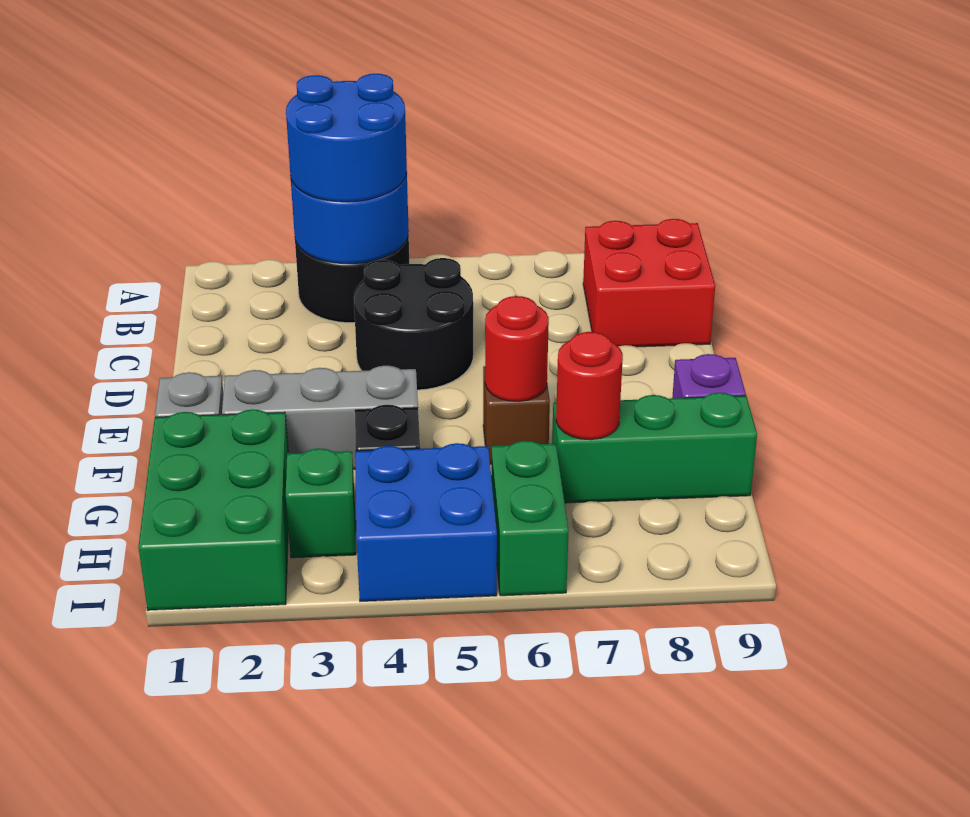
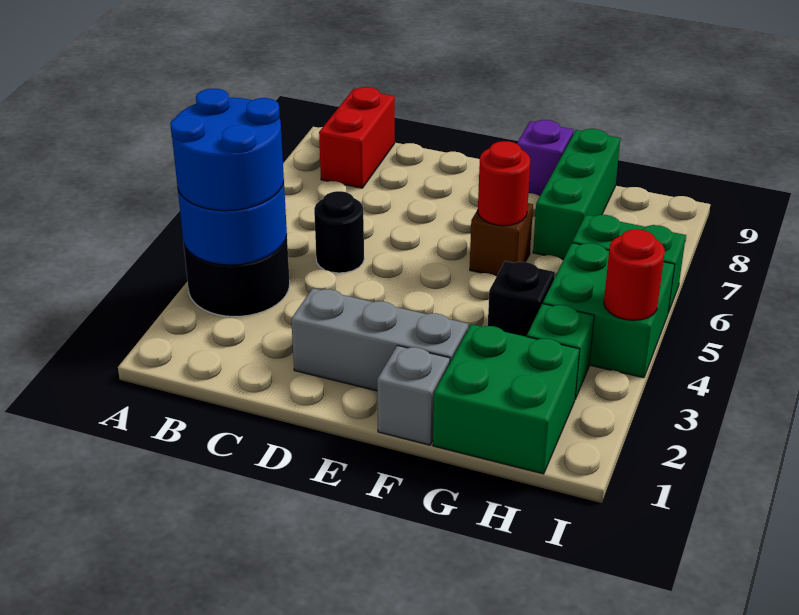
red 2x2 brick [583,219,715,347] -> red 1x2 brick [319,87,395,188]
black 2x2 round brick [354,258,473,390] -> black 1x1 round brick [314,191,364,273]
grey 1x3 brick [222,366,418,469] -> grey 1x3 brick turned to [291,288,468,391]
green 2x3 brick [138,409,288,610] -> green 2x2 brick [433,324,580,474]
red 1x1 round brick [556,332,623,440] -> red 1x1 round brick moved to [604,229,665,320]
blue 2x2 brick [355,443,497,601] -> green 2x2 brick [543,243,675,378]

